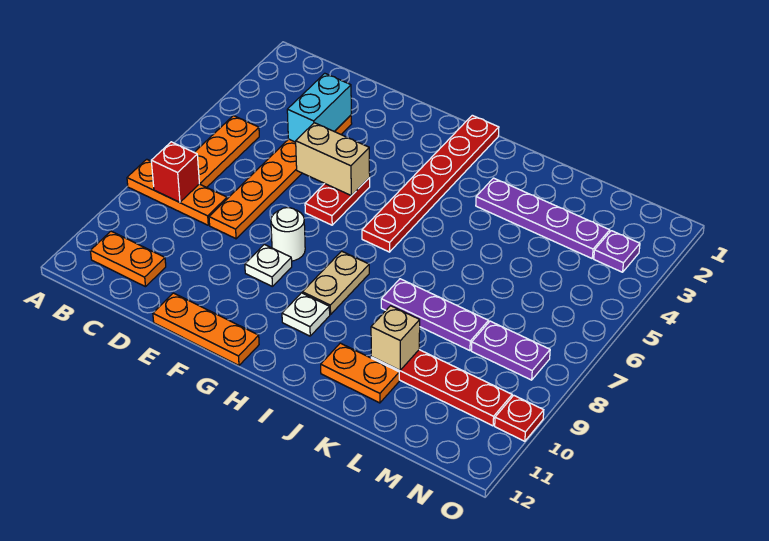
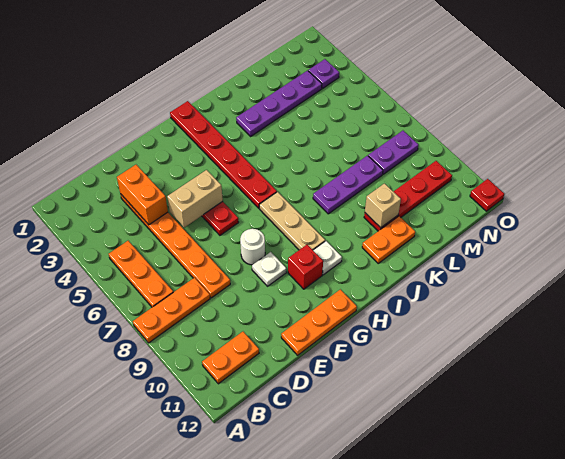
red 1x1 brick [151,142,199,202] -> red 1x1 brick moved to [288,245,323,289]
cyan 1x2 brick [287,73,351,142] -> orange 1x2 brick [117,165,168,225]
tan 1x2 plate [303,251,369,315] -> tan 1x3 plate [259,192,325,250]
red 1x1 plate [495,395,544,441] -> red 1x1 plate moved to [470,179,504,211]

